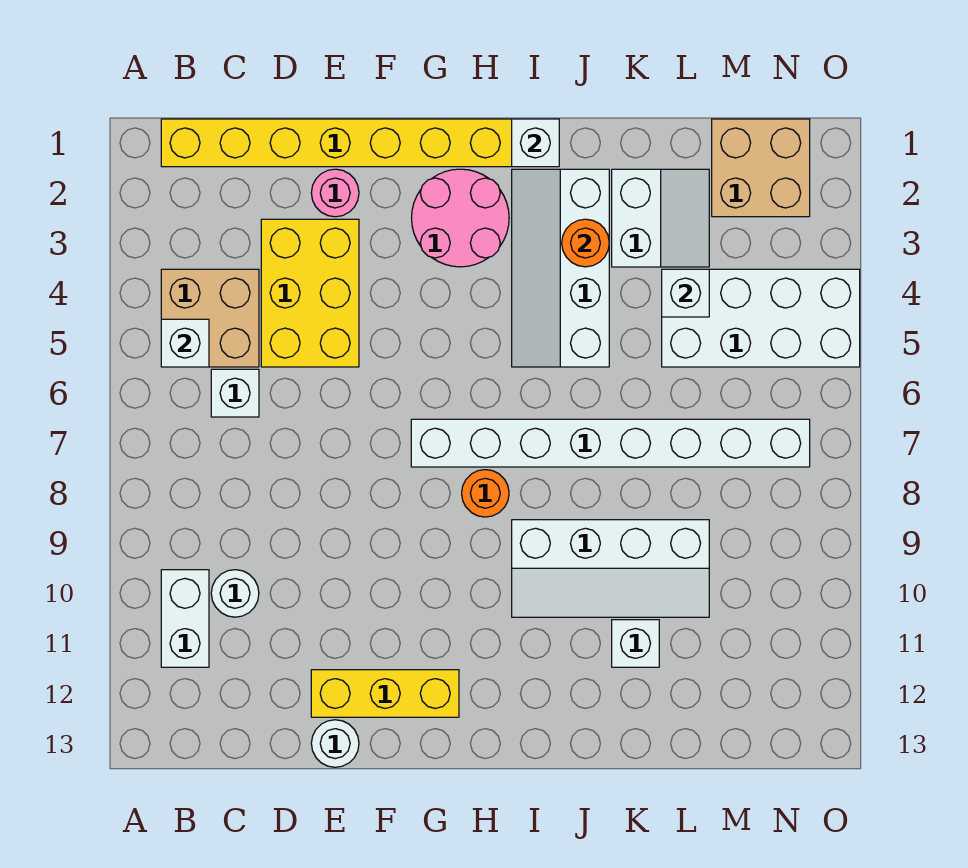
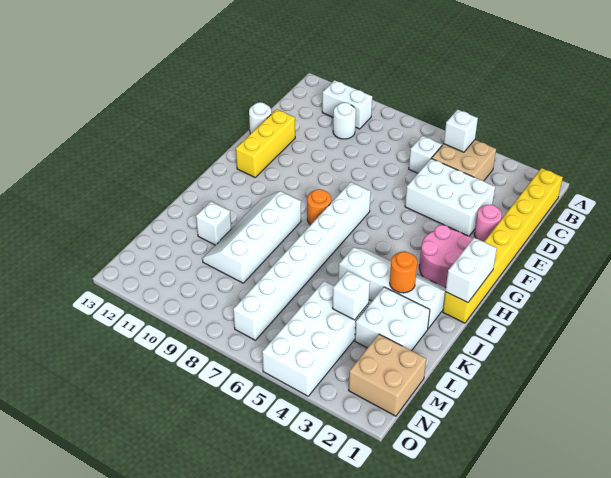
yellow 2x3 brick [261,219,359,367] -> white 2x3 brick [405,158,495,236]
white 1x1 brick [512,119,559,167] -> white 1x2 brick [445,238,497,303]
white 2x2 slope [612,169,709,267] -> white 2x2 brick [355,287,430,351]

